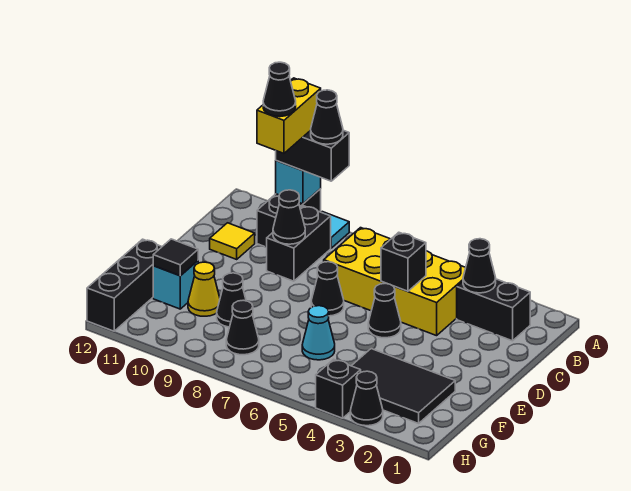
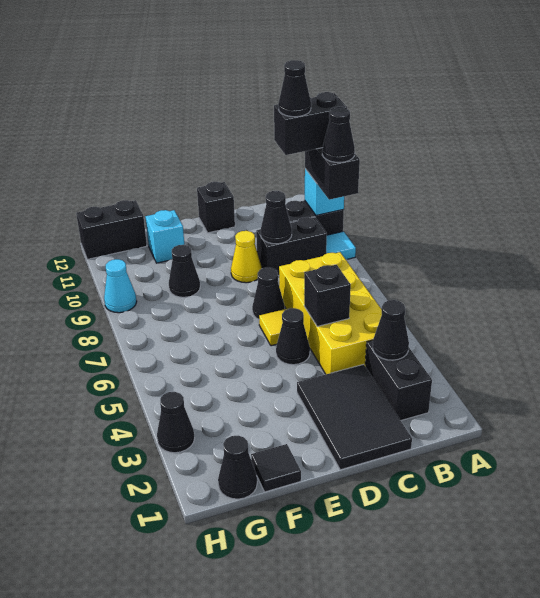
yellow 1x2 brick [257,78,321,153] -> black 1x2 brick [274,92,347,155]
yellow 1x1 tile [210,223,255,259] -> yellow 1x1 tile moved to [259,308,289,346]
black 2x3 tile [352,349,455,423] -> black 2x3 tile moved to [297,365,412,470]
cyan 1x1 cone [302,306,335,360] -> cyan 1x1 cone moved to [104,259,137,313]
yellow 1x1 cone [188,262,220,316] -> yellow 1x1 cone moved to [231,231,262,283]
black 1x1 tile [153,239,198,276] -> black 1x1 tile moved to [251,444,301,492]
black 1x3 brick [87,239,162,331] -> black 1x2 brick [76,200,147,259]
black 1x1 cone [226,300,259,355] -> black 1x1 cone moved to [218,436,257,499]
black 1x1 brick [316,359,361,418] -> black 1x1 brick moved to [197,182,235,233]

